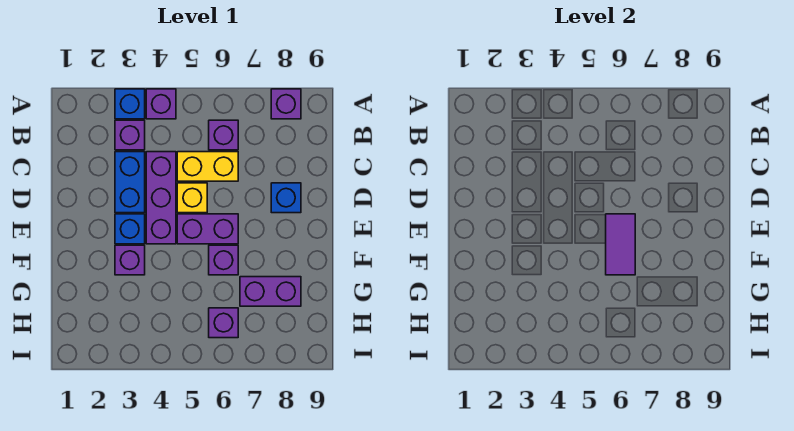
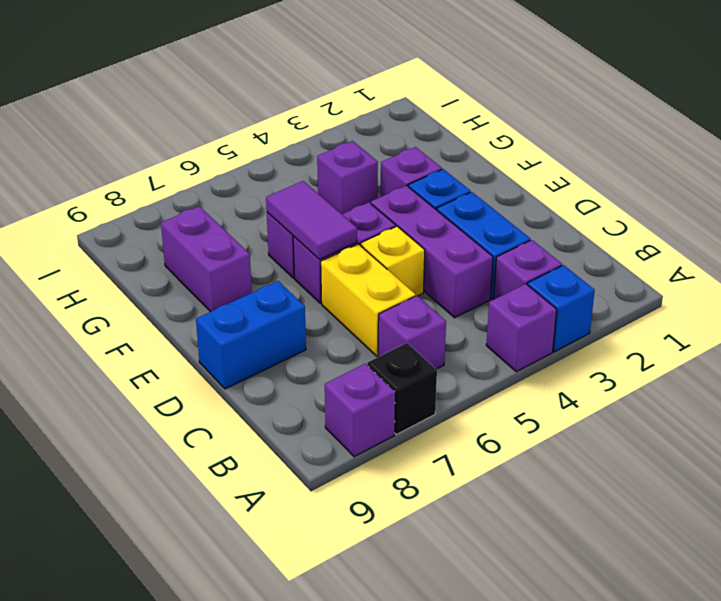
none -> black 1x1 brick [367,343,437,434]
yellow 1x2 brick [177,152,238,181] -> yellow 1x2 brick turned to [321,244,415,356]
blue 1x1 brick [271,183,301,213] -> blue 1x2 brick [196,281,306,389]
purple 1x2 brick [240,277,301,306] -> purple 1x2 brick turned to [161,206,252,312]
purple 1x1 brick [209,308,238,338] -> purple 1x1 brick moved to [317,141,378,214]

